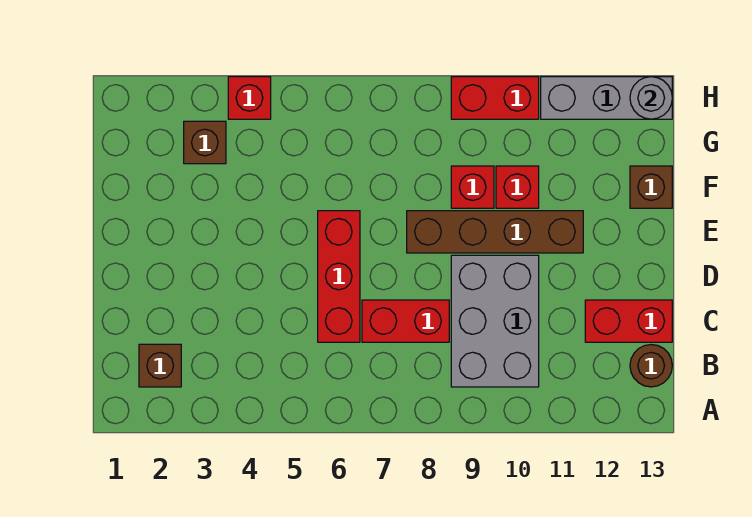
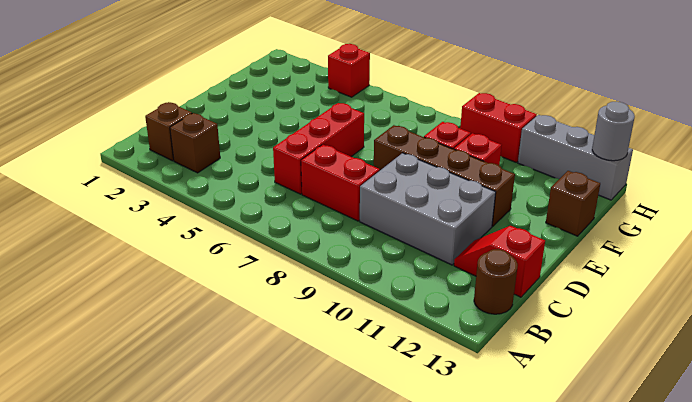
grey 2x3 brick [451,255,539,387] -> grey 2x3 brick turned to [360,153,496,265]
red 1x2 brick [585,300,672,342] -> red 1x2 slope [454,226,545,297]
brown 1x1 brick [184,121,226,164] -> brown 1x1 brick moved to [170,113,220,173]

